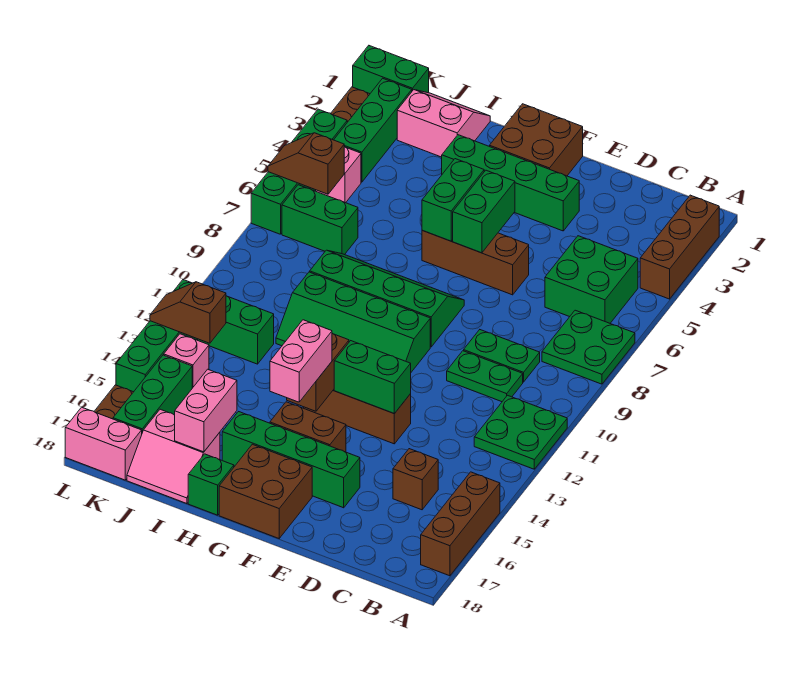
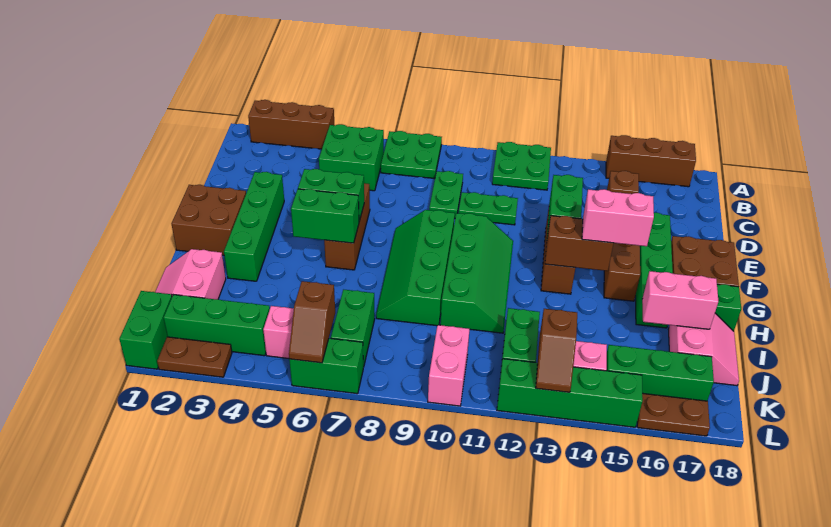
green 1x2 plate [447,351,523,402] -> green 1x2 plate turned to [458,192,518,225]
pink 1x2 brick [65,407,142,480] -> pink 1x2 brick moved to [428,325,470,406]
green 1x4 brick [251,109,347,234] -> green 1x2 brick [289,338,363,394]

